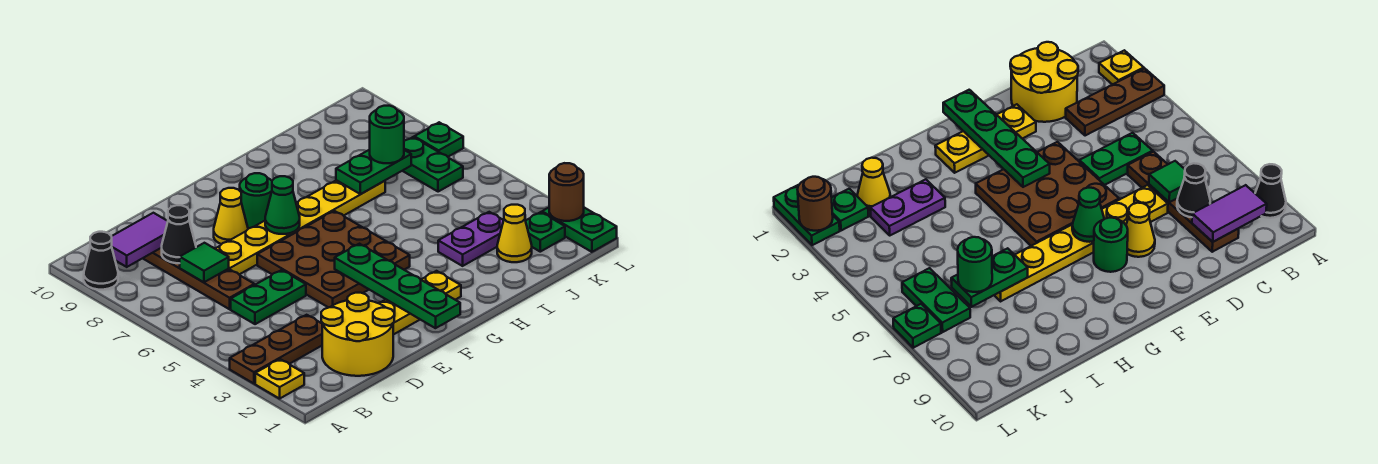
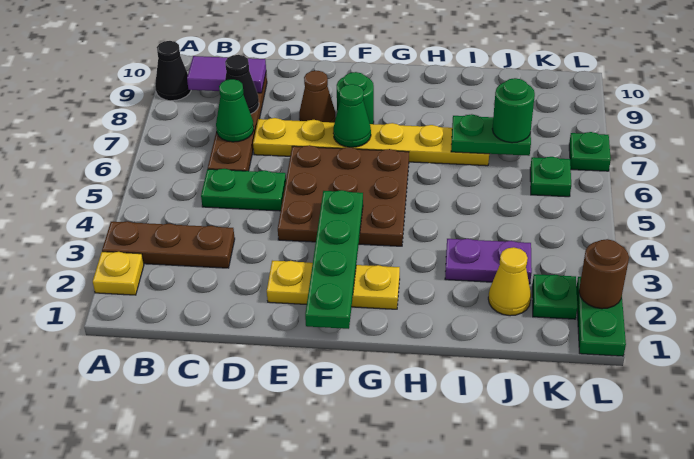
yellow 2x2 round brick [321,293,394,376] -> none
green 1x1 tile [180,243,229,282] -> green 1x1 cone [216,79,254,142]
yellow 1x1 cone [214,188,248,244] -> brown 1x1 cone [299,71,336,122]
green 1x2 plate [403,137,463,192] -> green 1x1 plate [530,157,571,197]

